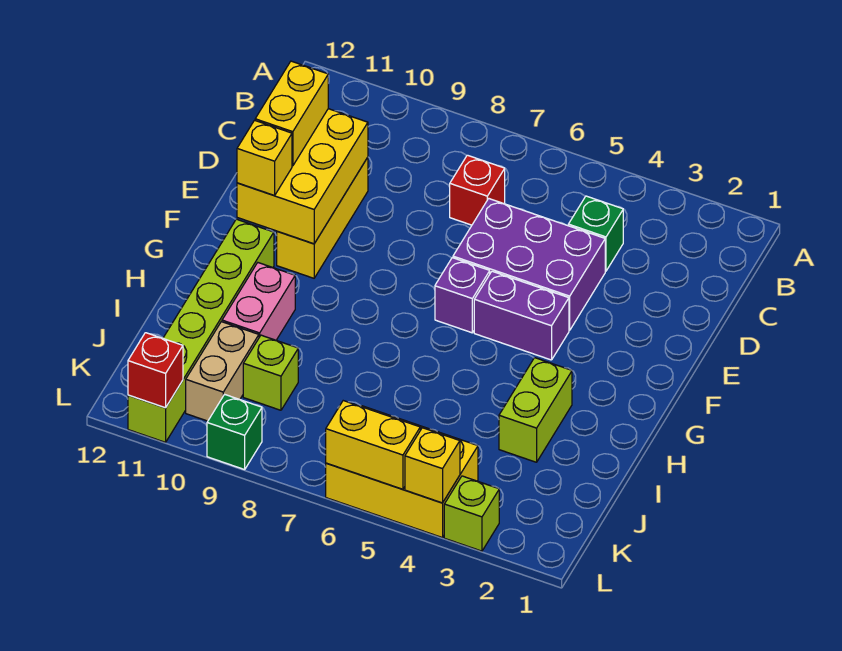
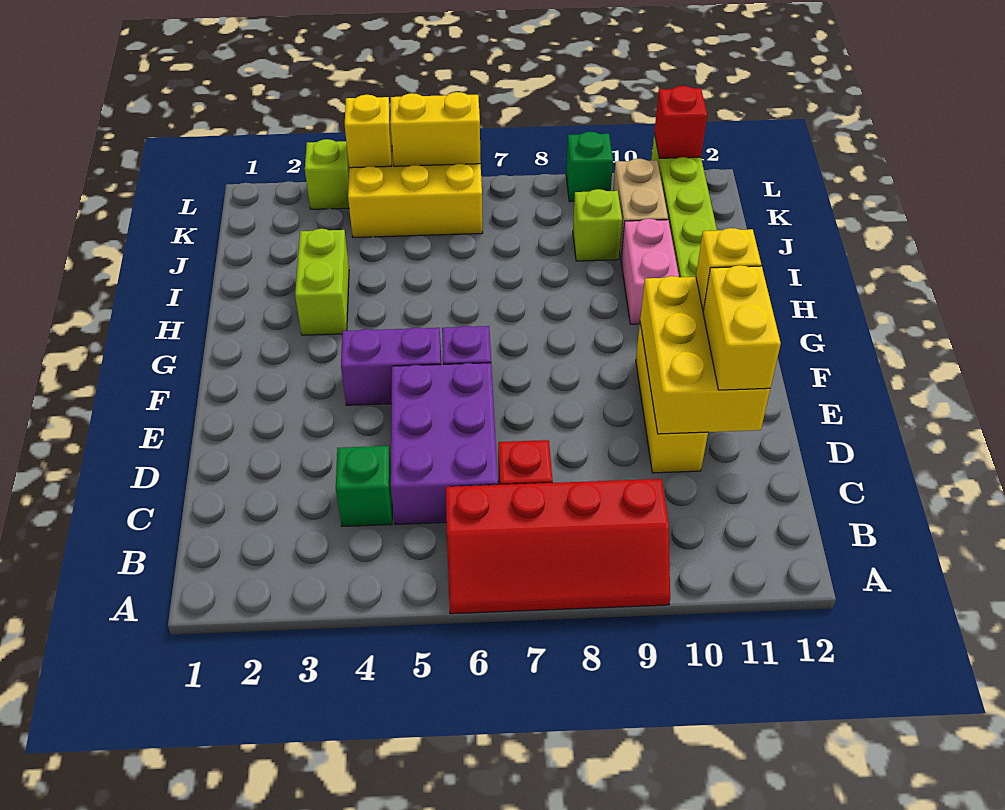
none -> red 2x4 slope [446,479,670,614]
purple 2x3 brick [453,199,605,330] -> purple 2x3 brick turned to [391,363,498,524]

